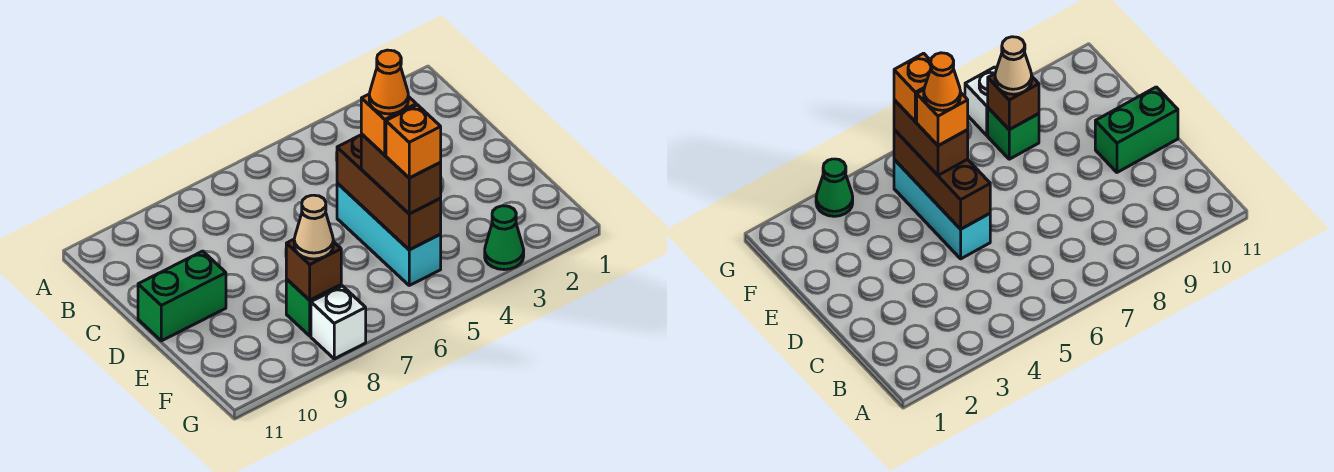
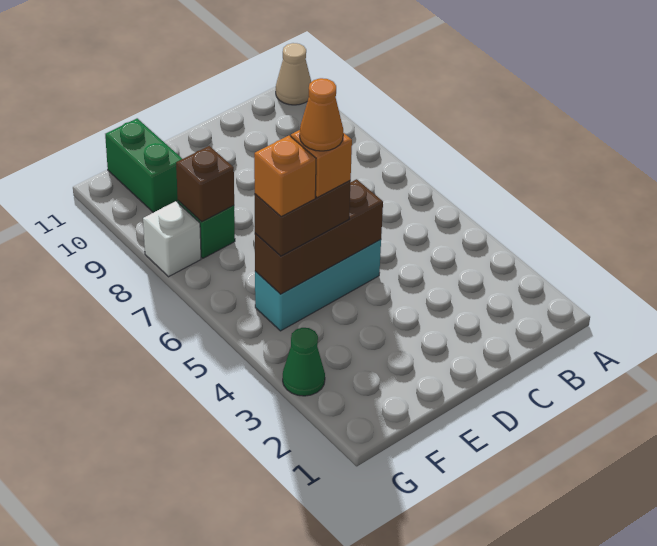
green 1x2 brick [138,251,226,341] -> green 1x2 brick moved to [105,118,182,212]
tan 1x1 cone [294,195,333,259] -> tan 1x1 cone moved to [276,43,311,105]

